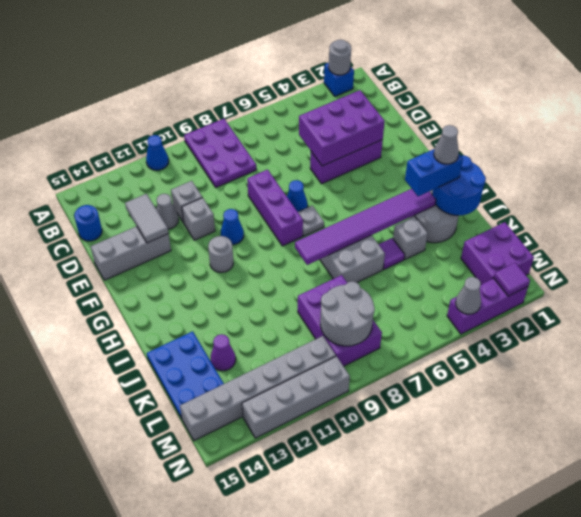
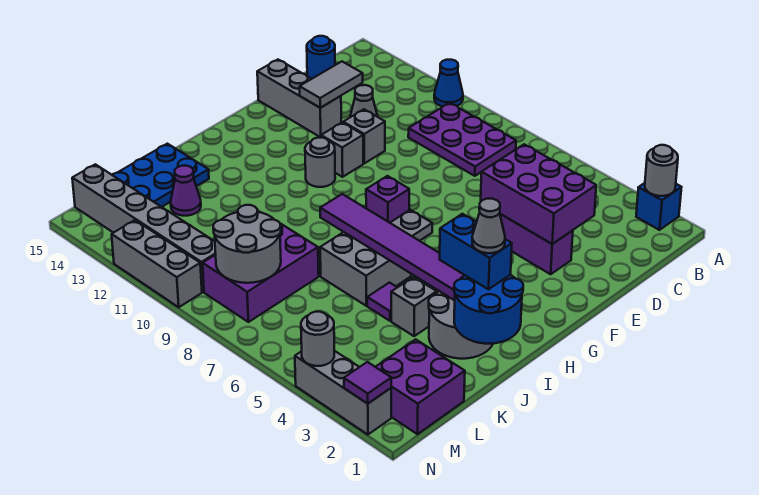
purple 2x3 plate [184,119,256,187] -> purple 2x3 plate turned to [408,103,516,176]
grey 1x1 brick [171,181,202,223] -> grey 1x1 brick moved to [321,122,363,177]
purple 1x3 brick [247,170,303,246] -> purple 1x1 brick [366,176,409,223]
blue 1x1 cone [287,180,308,212] -> none
blue 1x1 cone [221,209,244,245] -> none
purple 1x3 brick [447,278,528,334] -> grey 1x3 brick [295,351,391,435]
grey 1x1 cone [455,277,481,314] -> grey 1x1 round brick [301,312,334,366]
grey 1x4 brick [242,356,350,438] -> grey 1x3 brick [112,220,202,307]

